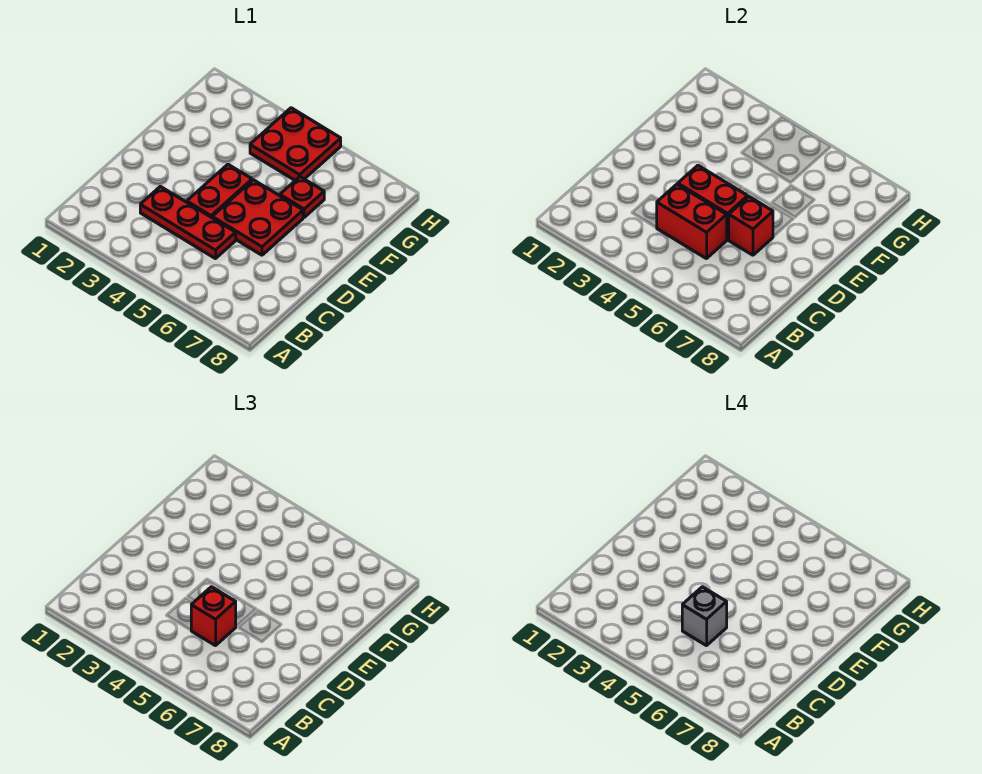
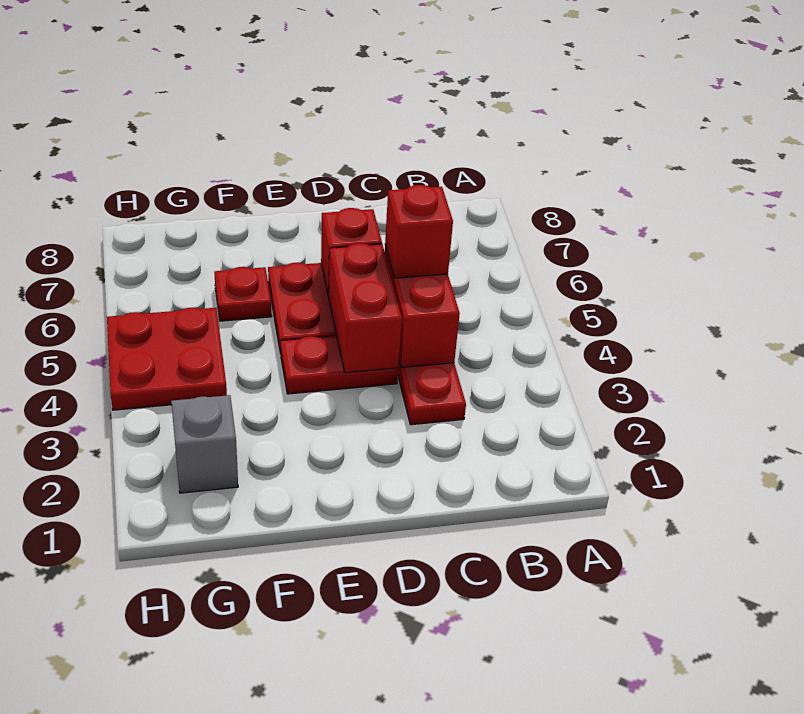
grey 1x1 brick [682,587,727,646] -> grey 1x1 brick moved to [171,395,238,493]

